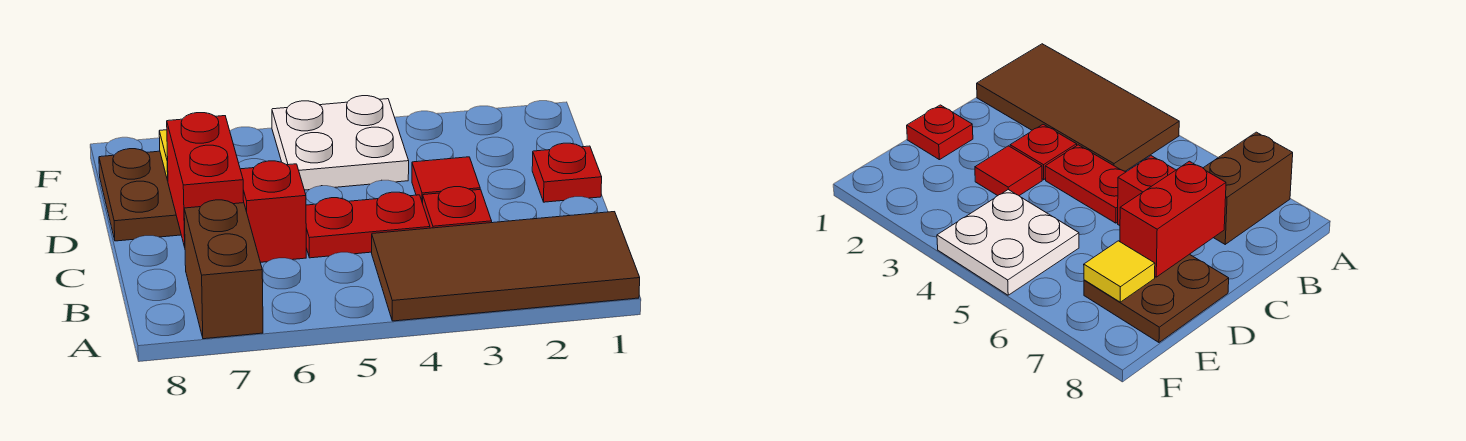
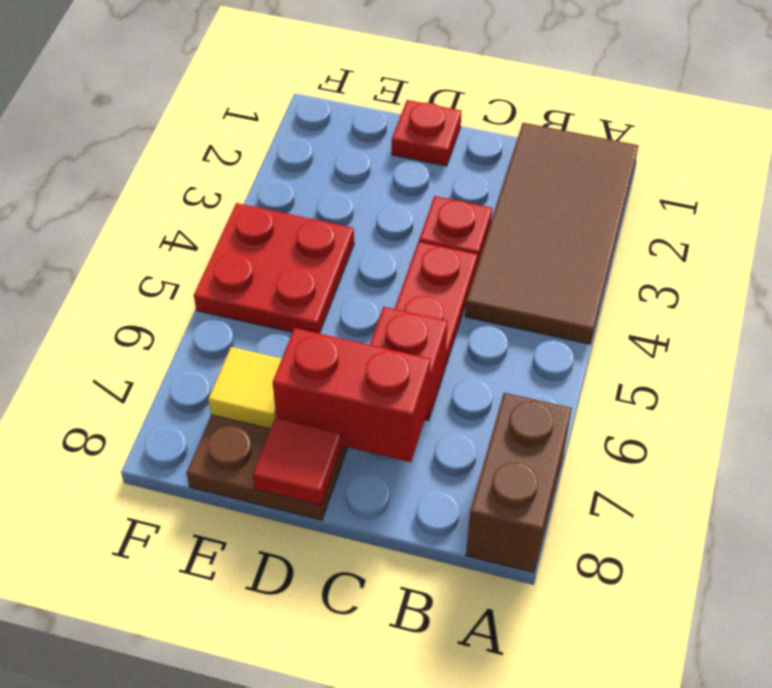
brown 1x2 brick [184,200,263,339] -> brown 1x2 brick turned to [466,393,572,573]
red 1x1 tile [412,157,480,203] -> red 1x1 tile moved to [253,418,341,505]
white 2x2 plate [272,96,409,190] -> red 2x2 plate [194,203,354,334]

